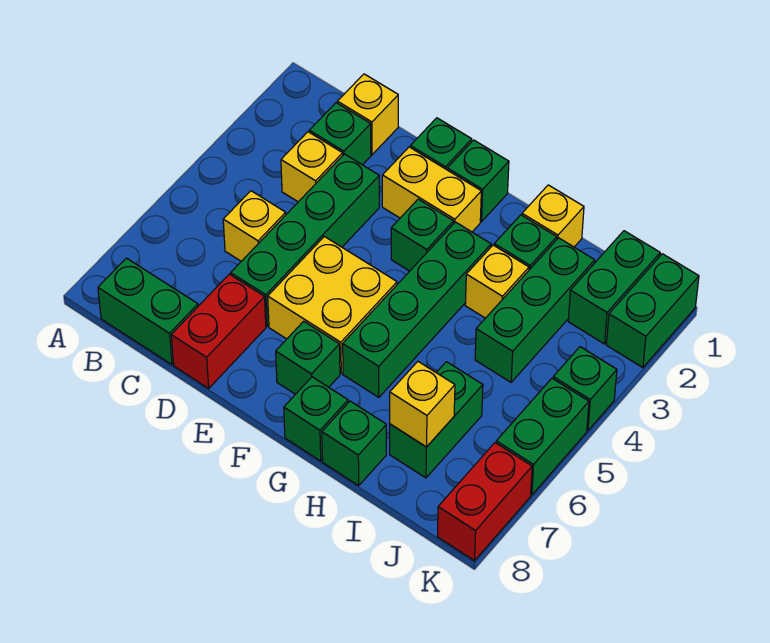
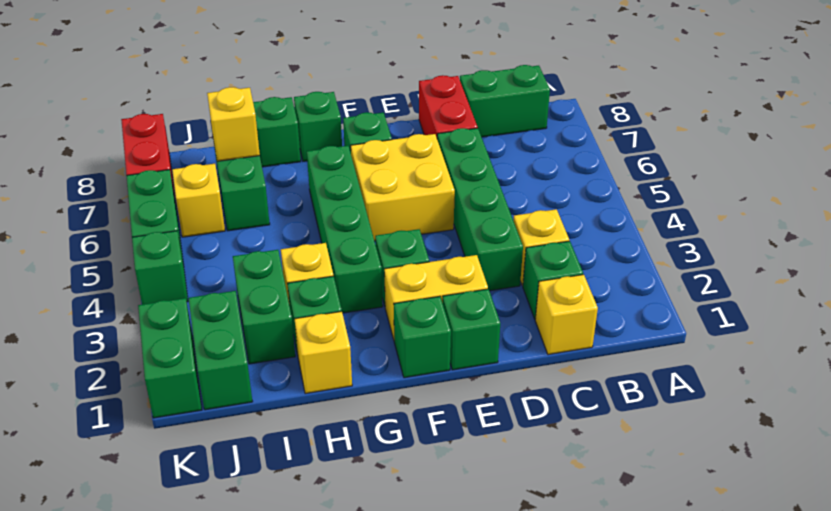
yellow 1x1 brick [223,191,286,261] -> yellow 1x1 brick moved to [172,164,225,237]
green 1x3 brick [475,238,595,382] -> green 1x2 brick [233,250,295,364]

